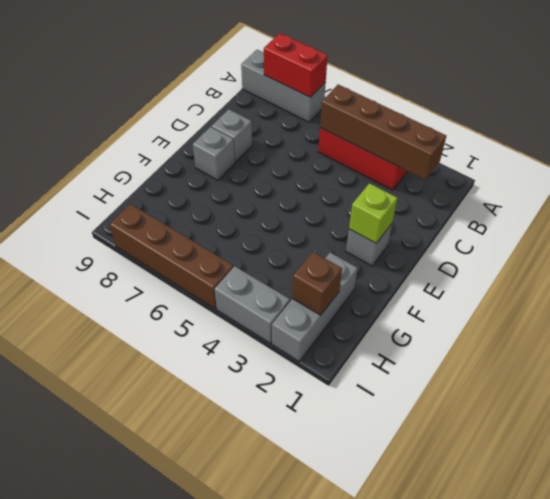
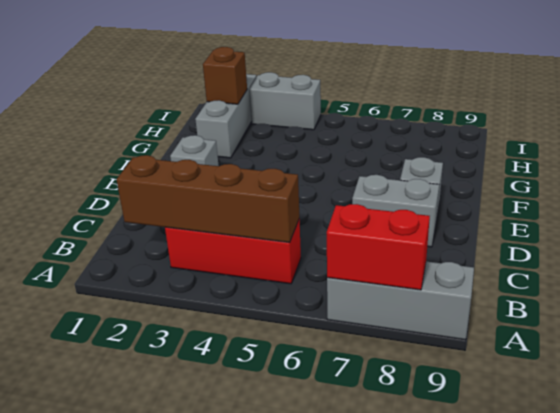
grey 1x1 brick [212,109,252,162] -> grey 1x2 brick [352,175,439,247]
lime 1x1 brick [349,183,398,243] -> none
brown 1x4 brick [110,204,233,309] -> none

